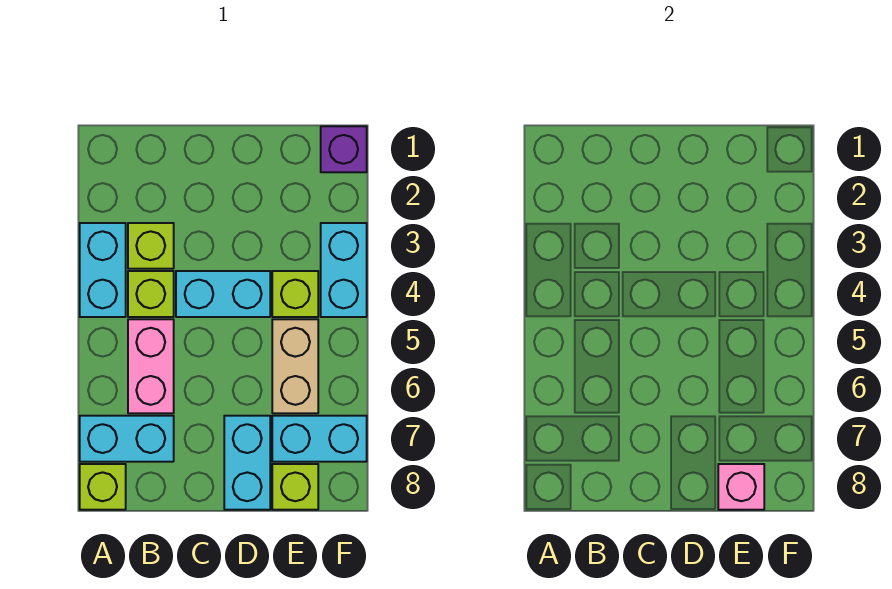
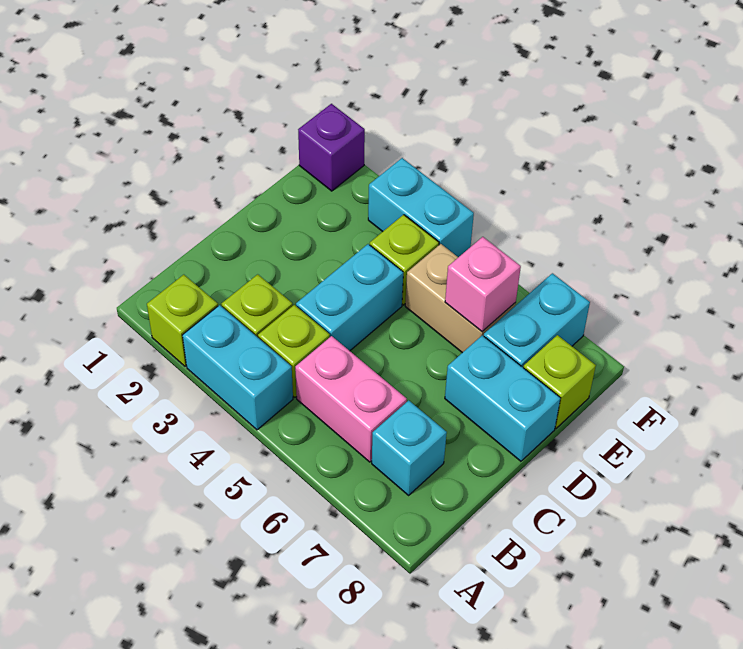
cyan 1x2 brick [80,416,174,462] -> cyan 1x1 brick [372,400,447,495]
lime 1x1 brick [80,464,126,510] -> lime 1x1 brick moved to [147,275,218,366]
pink 1x1 brick [718,464,764,510] -> pink 1x1 brick moved to [445,237,521,331]

